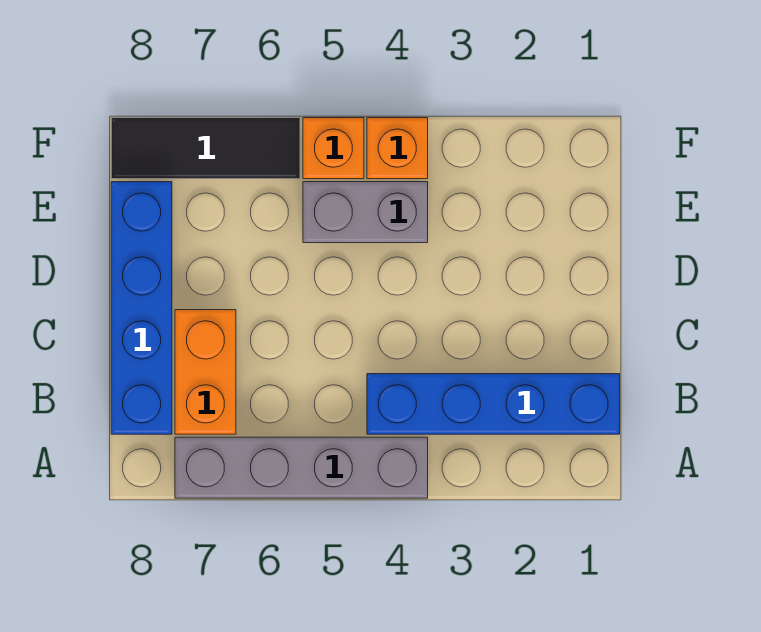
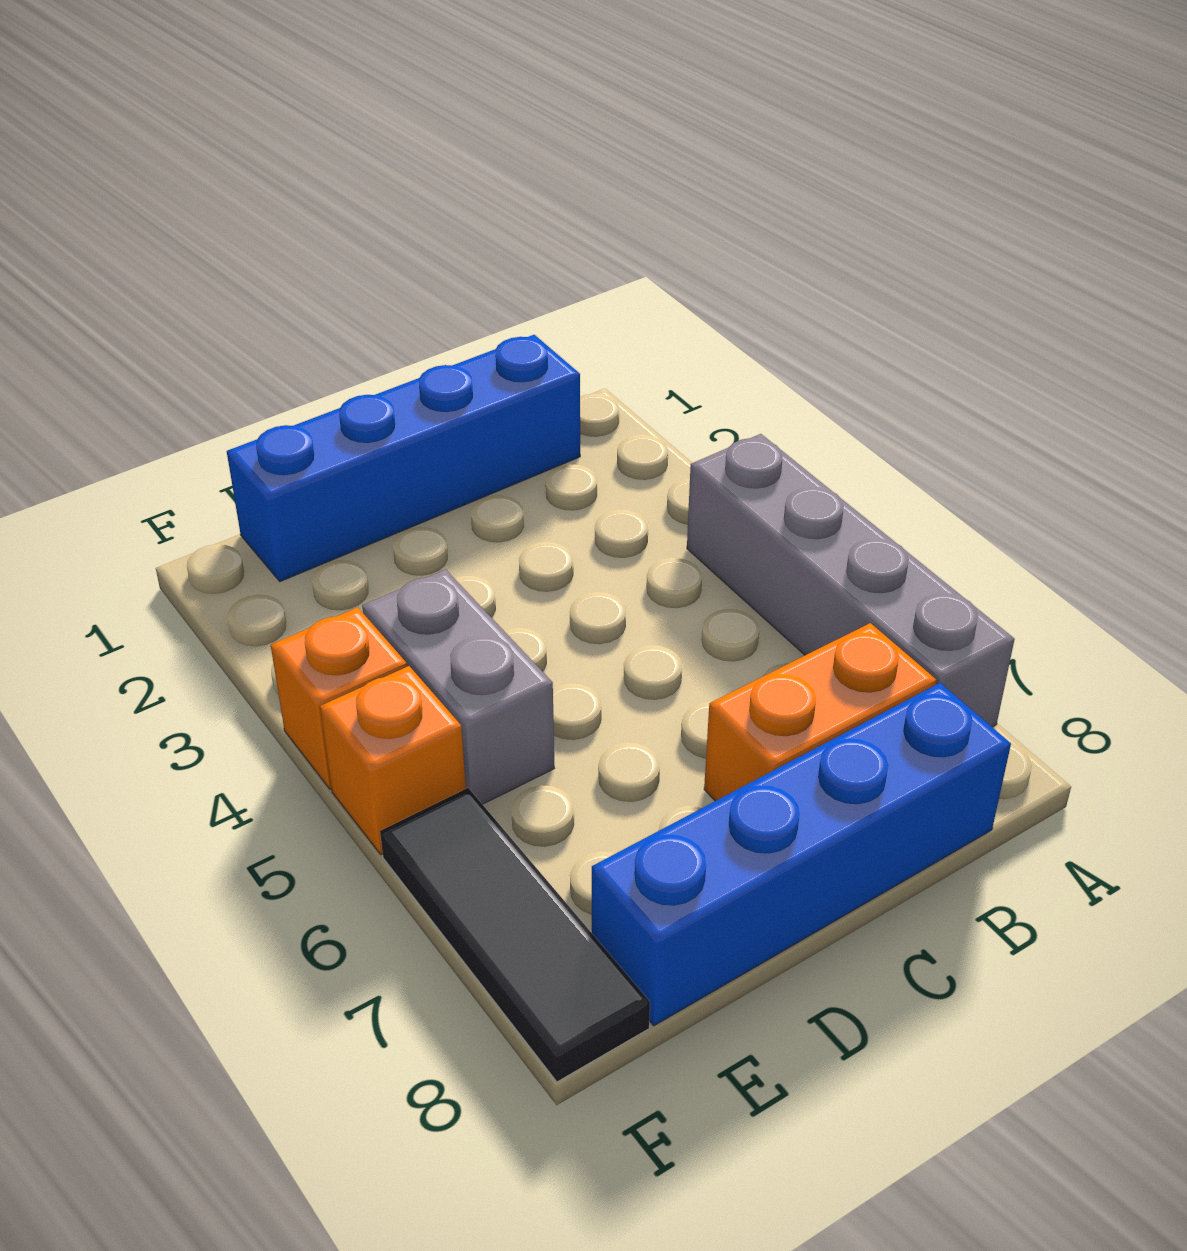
blue 1x4 brick [367,374,620,434] -> blue 1x4 brick turned to [227,335,580,582]

